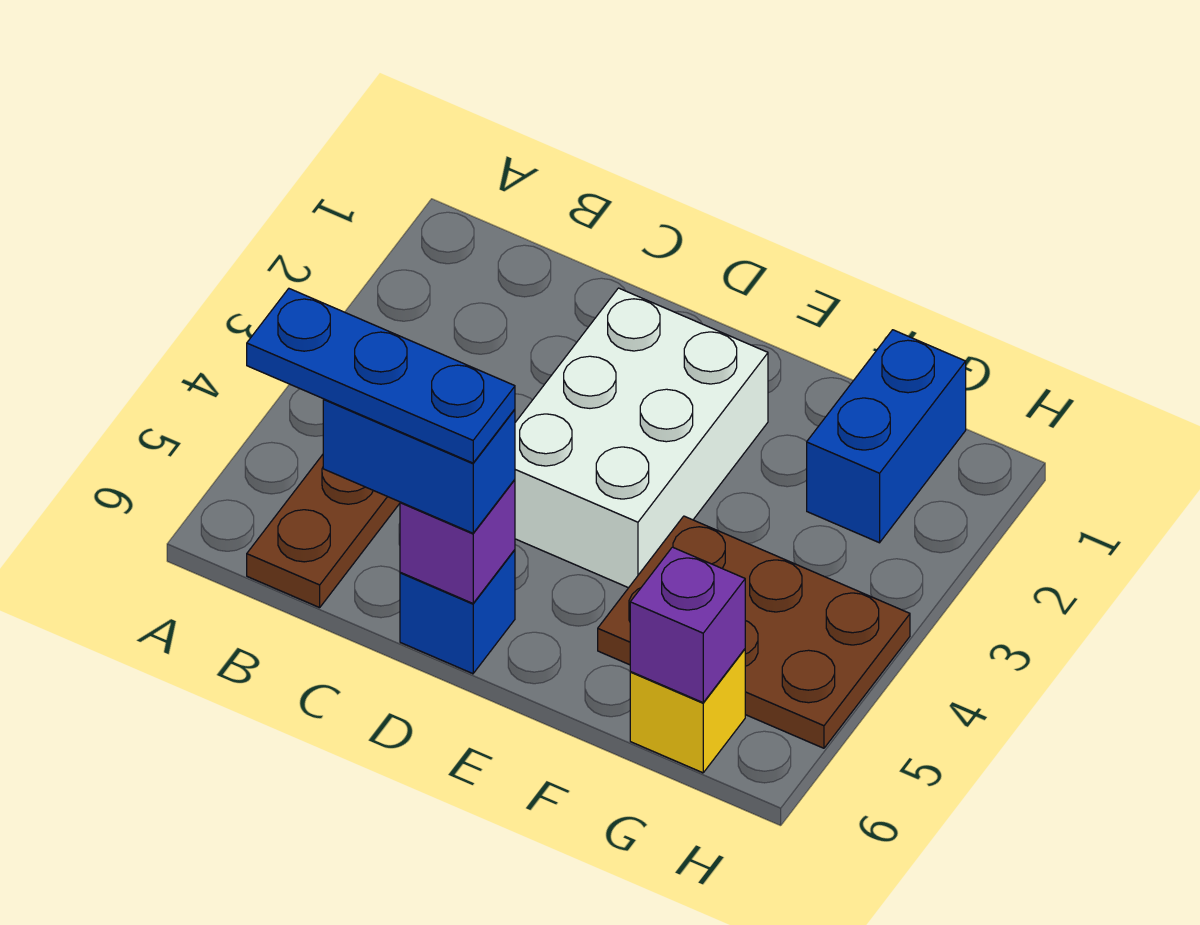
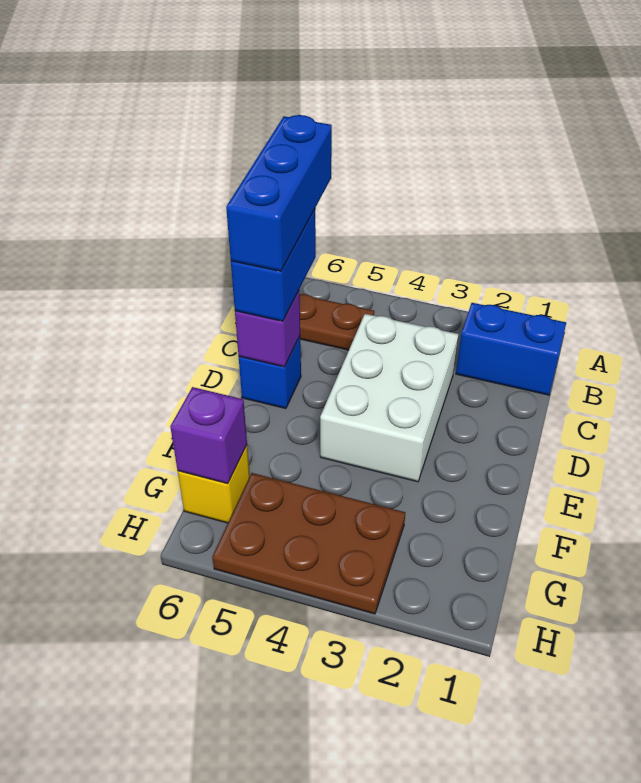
blue 1x3 plate [247,289,515,463] -> blue 1x3 brick [226,115,332,271]
white 2x3 brick [515,288,768,588] -> white 2x3 brick turned to [320,314,459,482]
brown 2x3 plate [598,516,910,748] -> brown 2x3 plate turned to [213,473,405,614]
blue 1x2 brick [807,330,966,543] -> blue 1x2 brick moved to [456,303,566,395]

